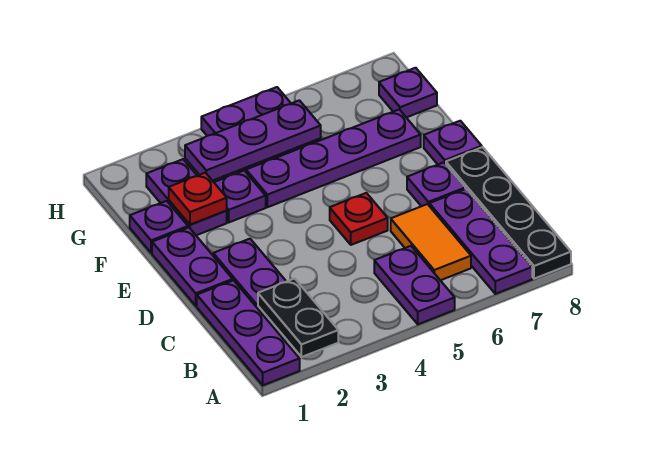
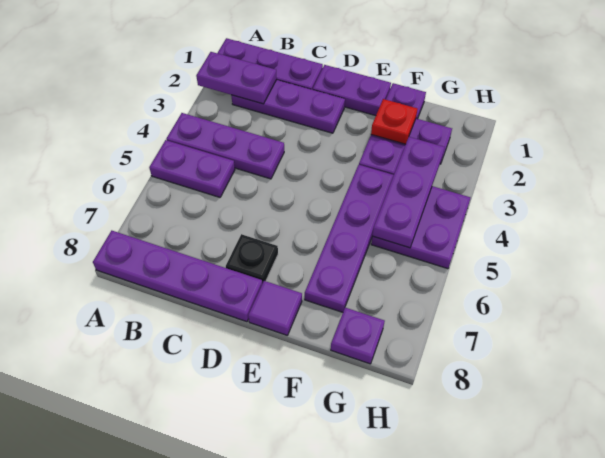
black 1x2 plate [258,278,338,357] -> purple 1x2 plate [196,52,277,104]
purple 1x3 plate [429,189,532,294] -> purple 1x3 plate moved to [166,113,284,179]
black 1x4 plate [446,147,571,279] -> purple 1x4 plate [93,231,262,322]
orange 1x2 tile [391,204,471,280] -> none
red 1x1 plate [330,193,388,245] -> none
purple 1x1 plate [407,162,465,206] -> black 1x1 plate [226,234,278,284]
purple 1x1 plate [424,121,482,164] -> purple 1x1 tile [248,281,302,335]

